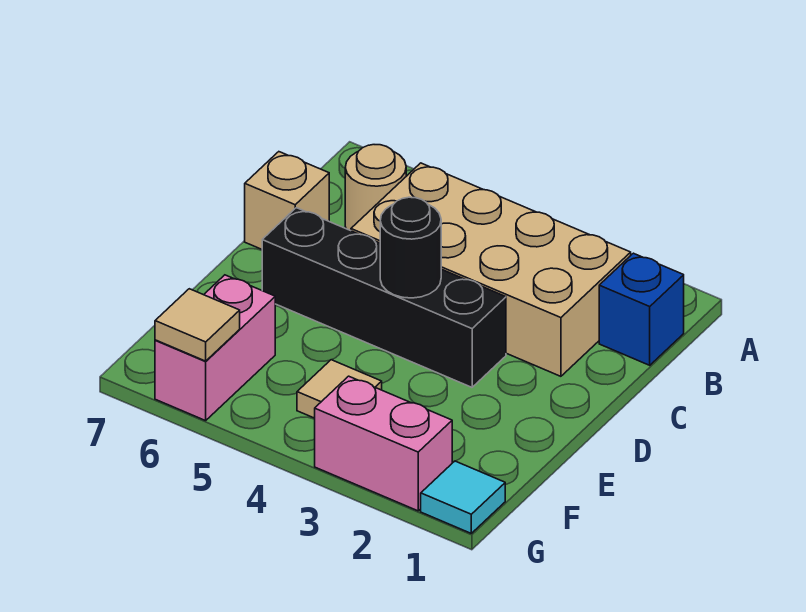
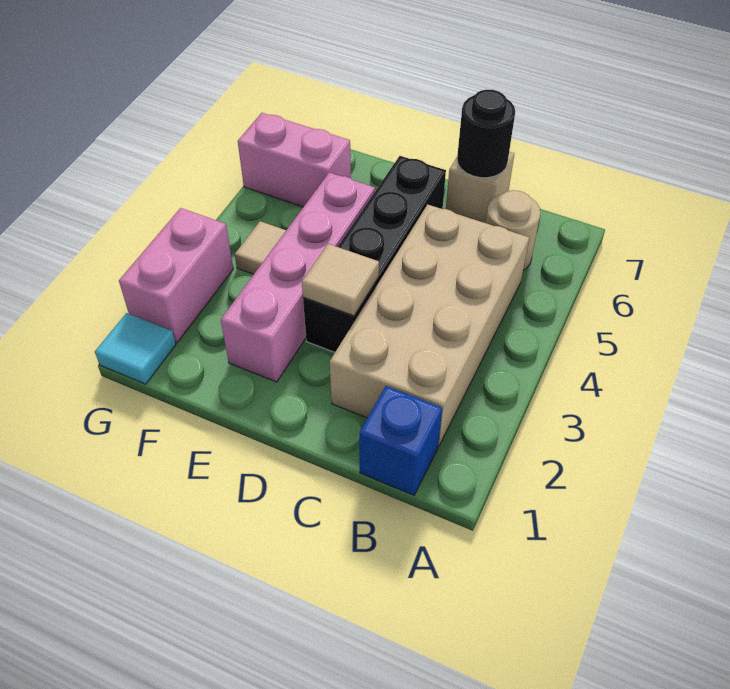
black 1x1 round brick [380,197,441,298] -> black 1x1 round brick moved to [457,90,515,178]
none -> pink 1x4 brick [221,173,375,382]
tan 1x1 tile [155,289,240,361] -> tan 1x1 tile moved to [302,244,379,316]

